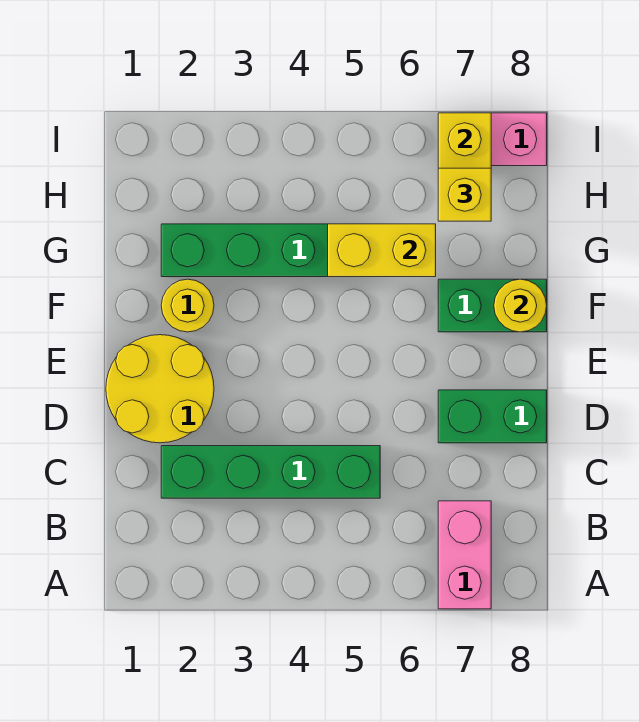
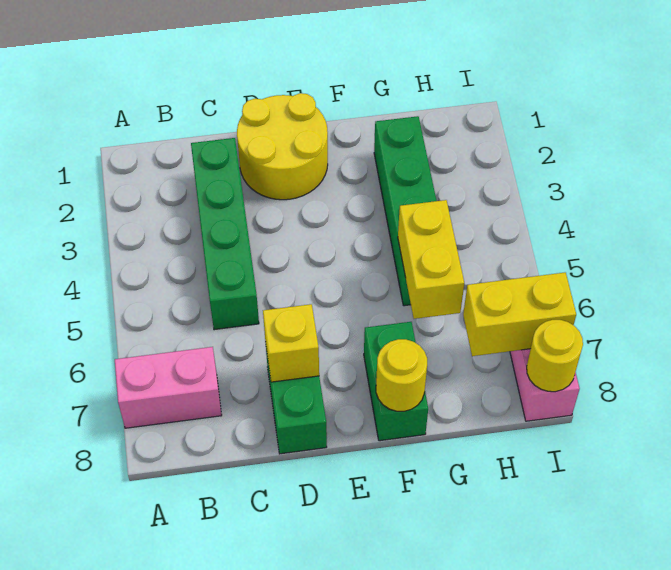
yellow 1x1 round brick [161,279,214,332] -> yellow 1x1 round brick moved to [527,320,583,392]
yellow 1x1 brick [438,168,491,221] -> yellow 1x1 brick moved to [263,304,319,382]

